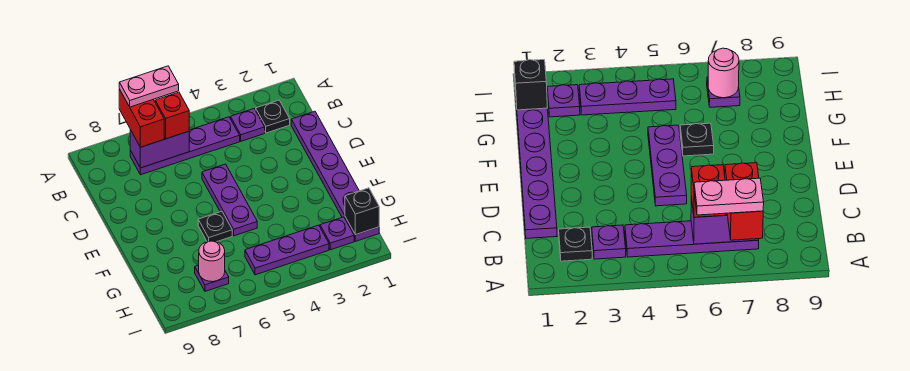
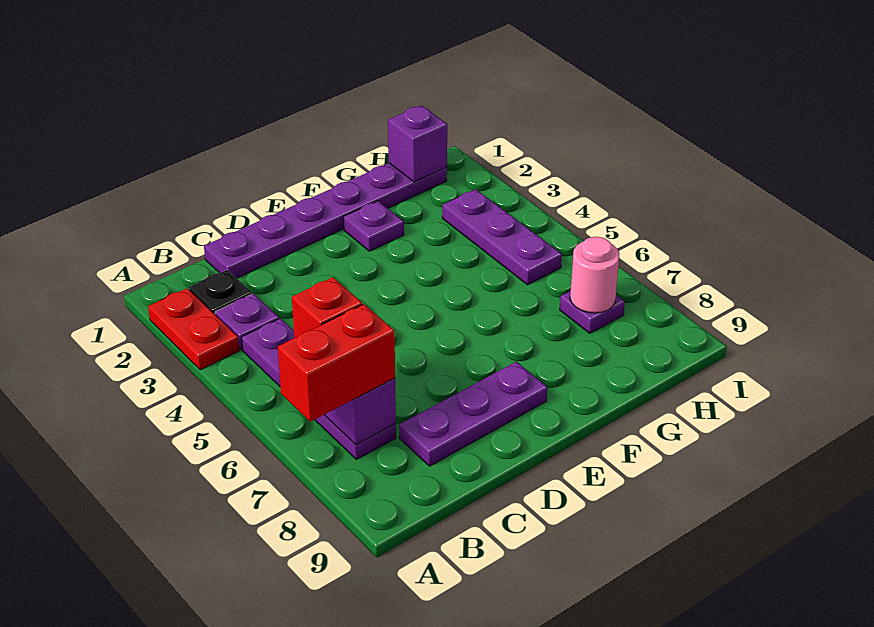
none -> red 1x2 plate [148,288,239,370]
pink 1x2 plate [119,66,179,107] -> none
purple 1x3 plate [202,164,257,236] -> purple 1x3 plate moved to [399,362,547,466]
black 1x1 plate [198,211,232,242] -> none
black 1x1 brick [345,188,379,235] -> purple 1x1 brick [388,105,447,182]
purple 1x1 plate [320,217,354,250] -> purple 1x1 plate moved to [343,201,404,251]

